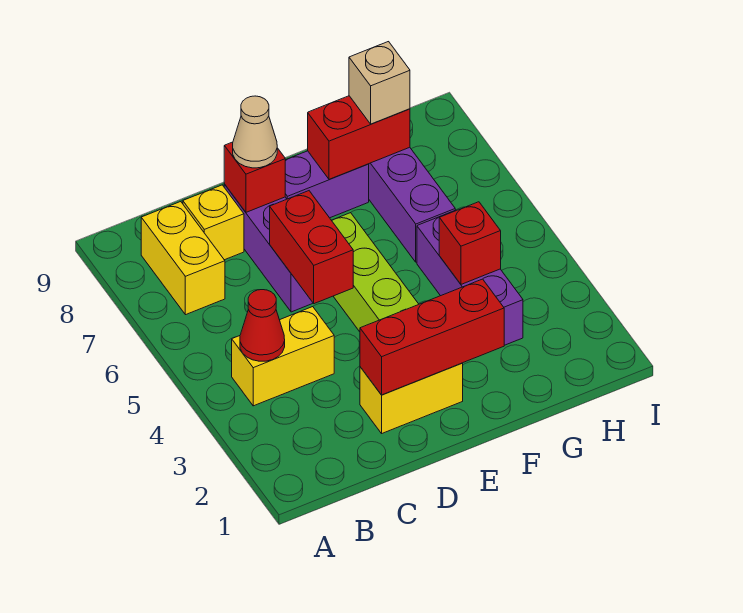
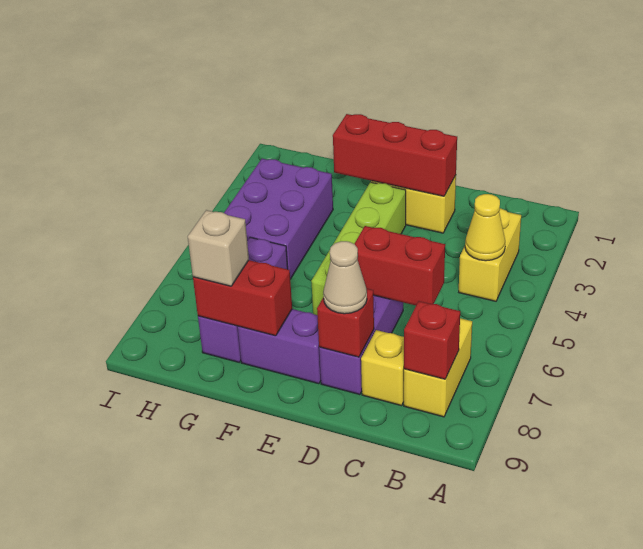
yellow 1x2 brick [232,307,334,406] -> yellow 1x2 brick turned to [459,208,521,301]
red 1x1 cone [240,290,285,361] -> yellow 1x1 cone [465,194,505,261]
red 1x2 brick [270,191,353,304] -> red 1x2 brick turned to [355,226,445,305]
purple 1x3 brick [417,210,523,345] -> purple 2x3 brick [224,159,333,279]
red 1x1 brick [439,202,501,284] -> red 1x1 brick moved to [404,301,460,379]

